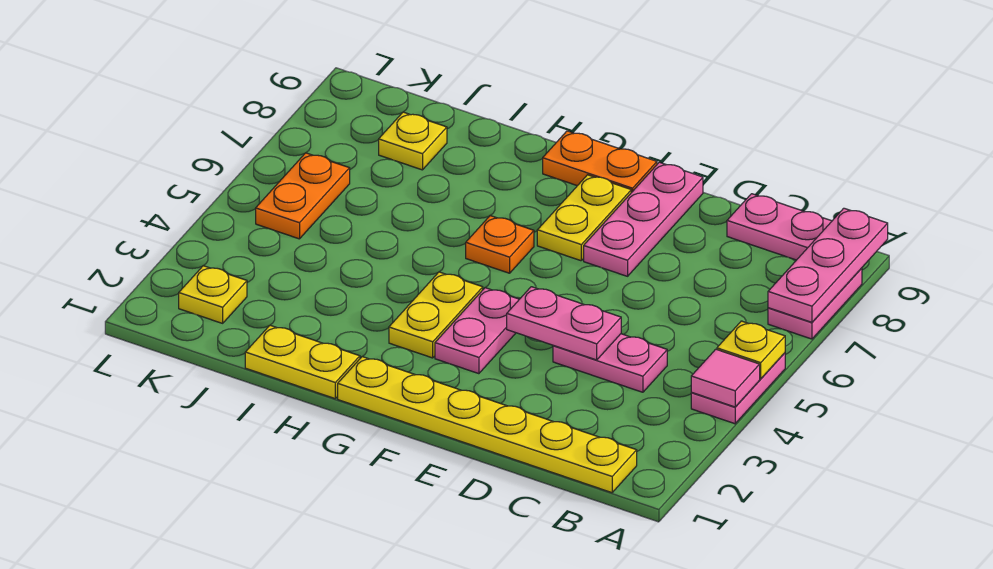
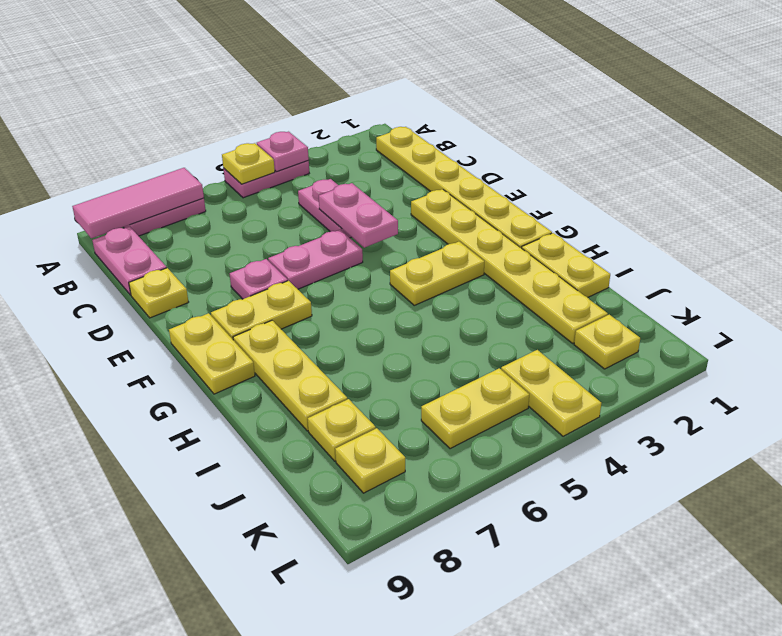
pink 1x1 tile [691,349,760,407] -> pink 1x1 plate [257,132,309,172]
pink 1x3 plate [768,208,888,322] -> pink 1x3 tile [72,168,204,238]
none -> yellow 1x1 plate [129,268,188,318]
none -> yellow 1x6 plate [411,189,608,343]
pink 1x3 plate [584,162,703,276] -> pink 1x1 plate [230,259,288,299]
pink 1x2 plate [435,288,519,374] -> pink 1x2 plate moved to [268,230,363,289]
orange 1x2 plate [543,131,657,193] -> yellow 1x2 plate [169,313,255,394]
orange 1x1 plate [466,215,534,273] -> none
none -> yellow 1x3 plate [233,320,347,431]
none -> yellow 1x2 plate [501,350,601,436]
orange 1x2 plate [256,153,350,239] -> yellow 1x2 plate [421,368,529,449]
none -> yellow 1x1 plate [335,428,405,493]

